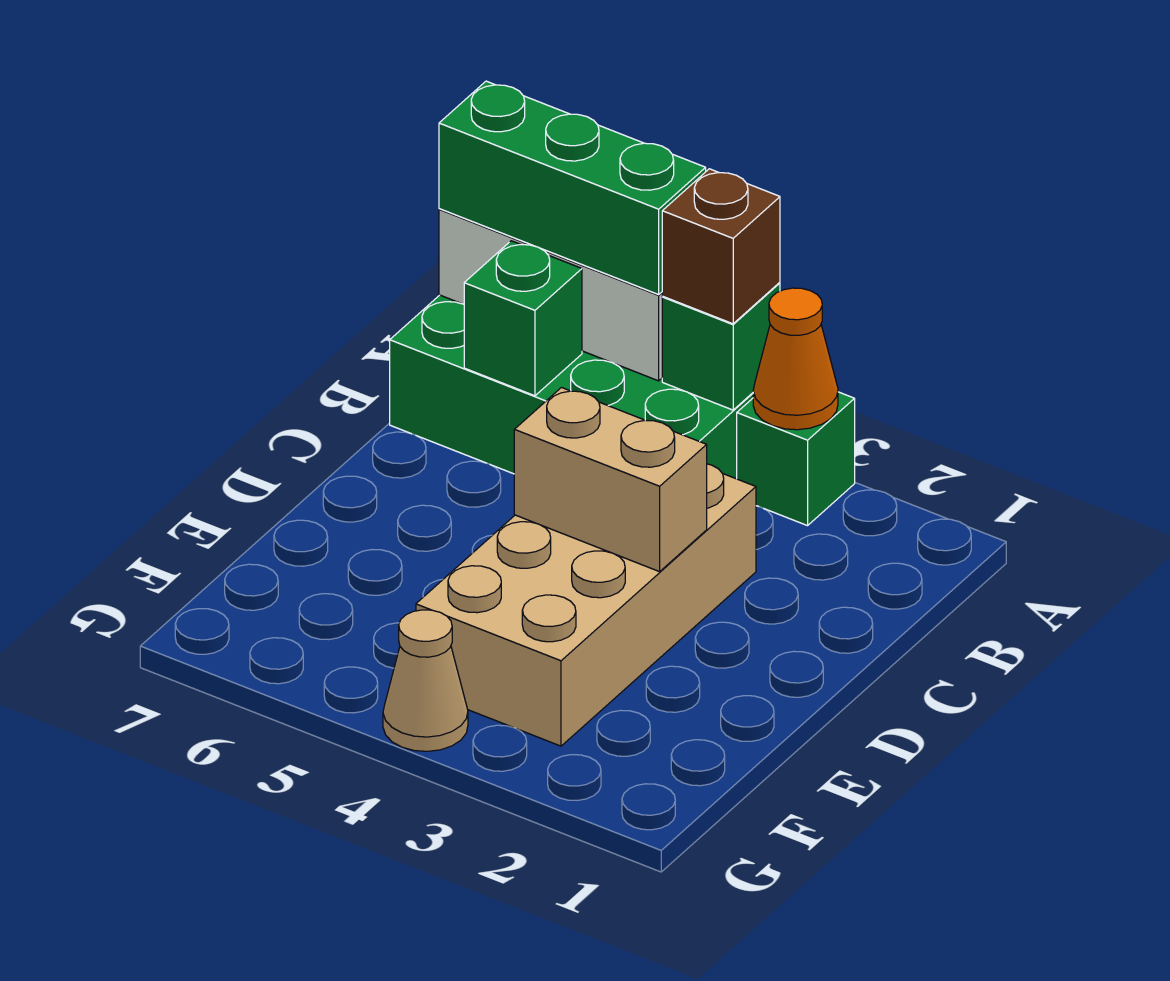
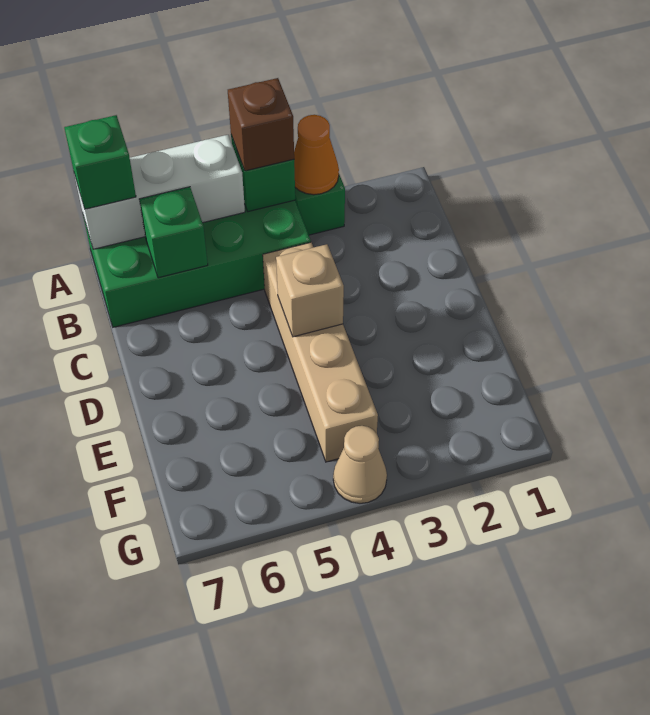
green 1x3 brick [439,81,706,295] -> green 1x1 brick [64,115,136,209]
tan 2x4 brick [416,464,756,746] -> tan 1x4 brick [263,242,378,462]
tan 1x2 brick [514,388,707,572] -> tan 1x1 brick [276,244,344,337]

